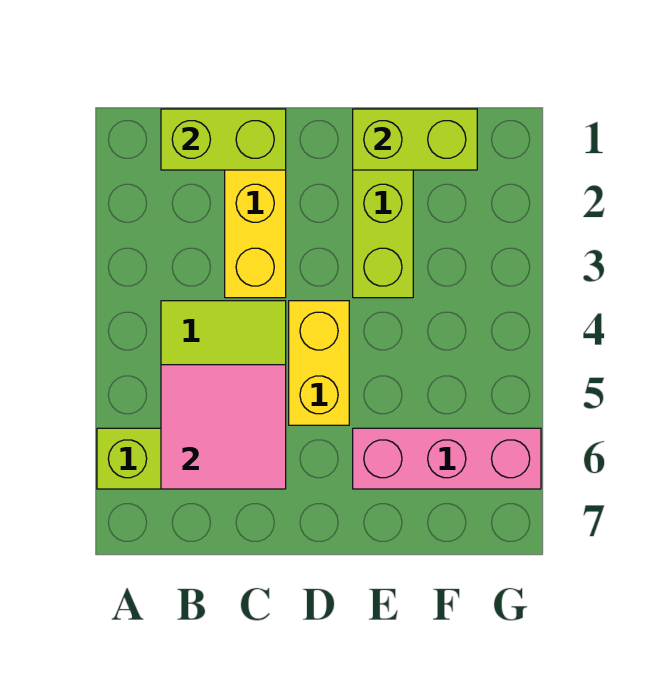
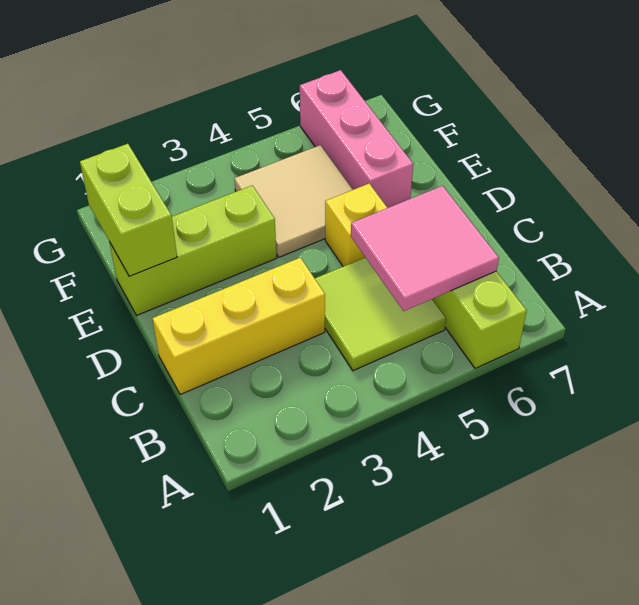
lime 1x2 brick [161,109,286,170] -> none
yellow 1x2 brick [289,301,349,425] -> yellow 1x1 brick [325,184,387,266]
none -> tan 2x2 tile [234,145,353,257]

